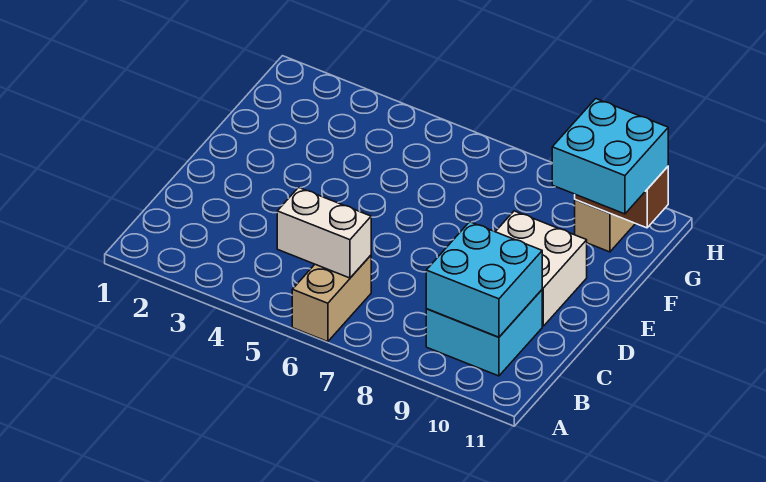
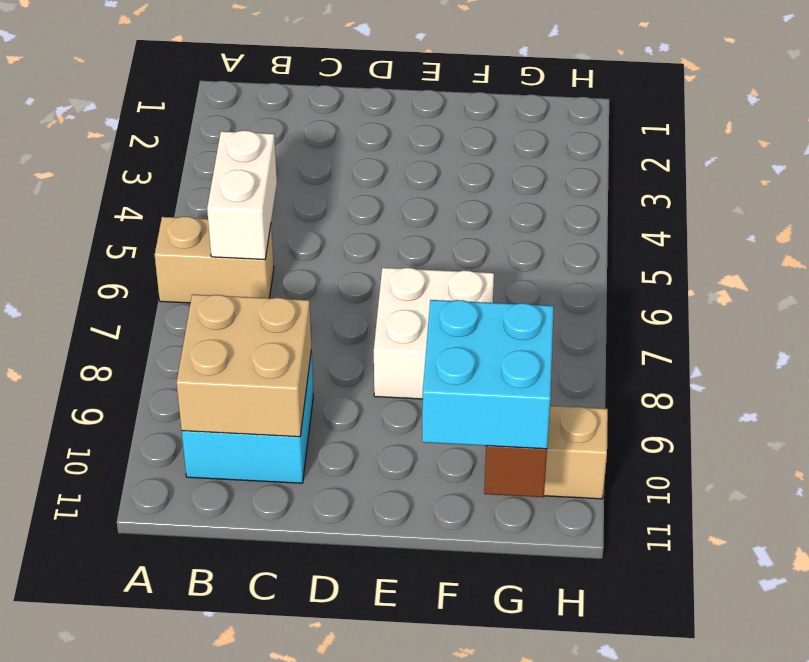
cyan 2x2 brick [426,222,542,337] -> tan 2x2 brick [177,294,311,437]
white 2x2 brick [496,211,587,326] -> white 2x2 brick moved to [374,268,494,399]

